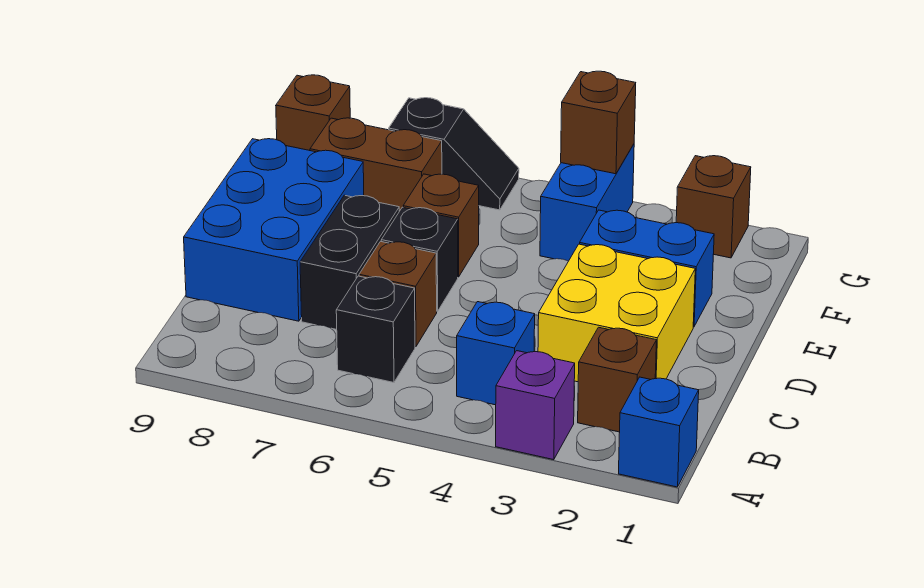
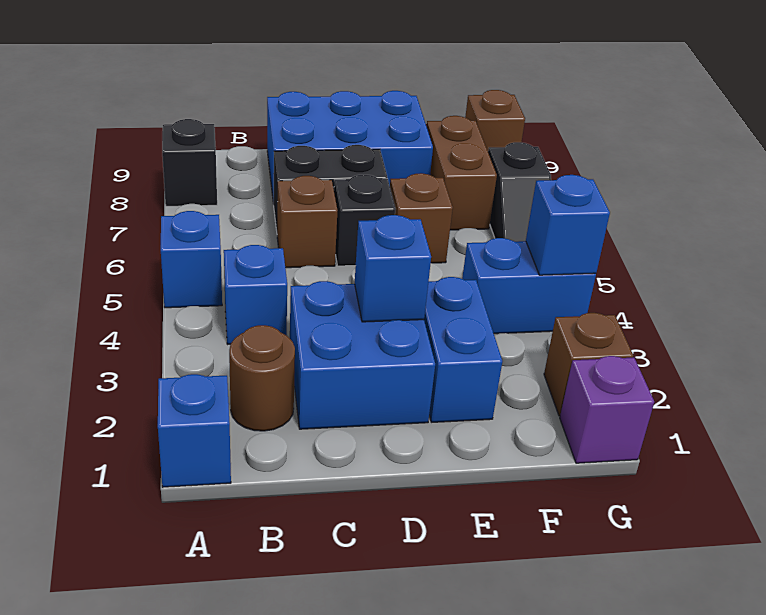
purple 1x1 brick [496,351,575,460] -> purple 1x1 brick moved to [560,356,654,463]
none -> blue 1x1 brick [161,211,222,308]
brown 1x1 brick [578,327,657,432] -> brown 1x1 round brick [229,325,295,431]
black 1x1 brick [336,276,415,383] -> black 1x1 brick moved to [162,119,217,206]
yellow 2x2 brick [538,244,695,382] -> blue 2x2 brick [290,281,435,429]
none -> blue 1x1 brick [355,215,431,322]
brown 1x1 brick [561,71,636,174] -> blue 1x1 brick [526,175,610,275]

